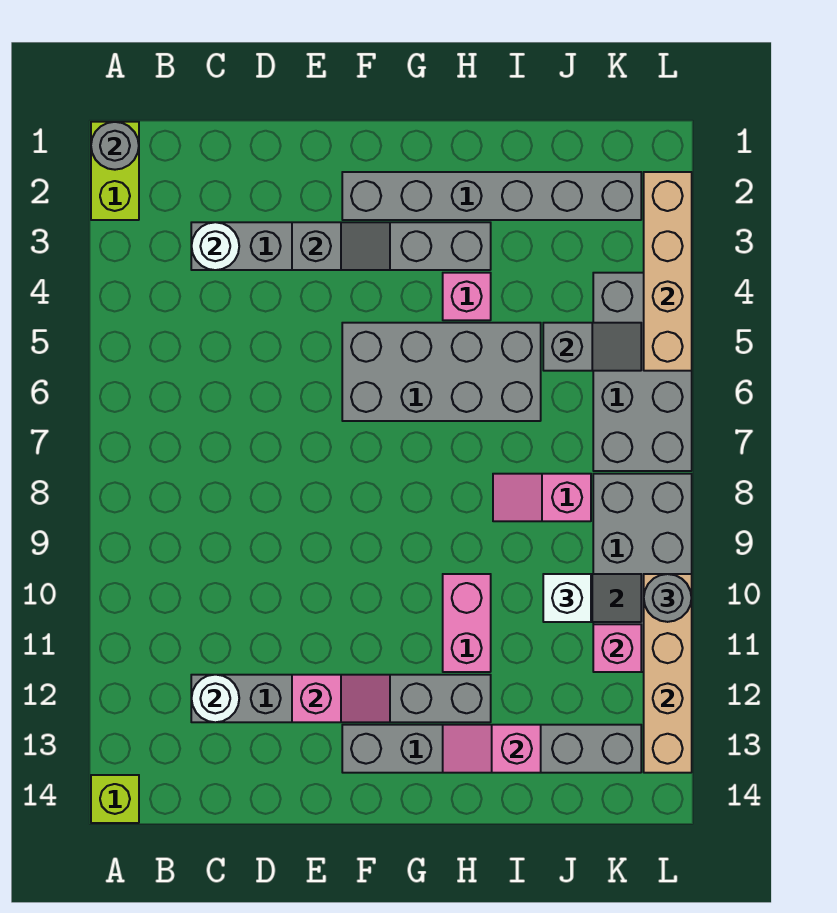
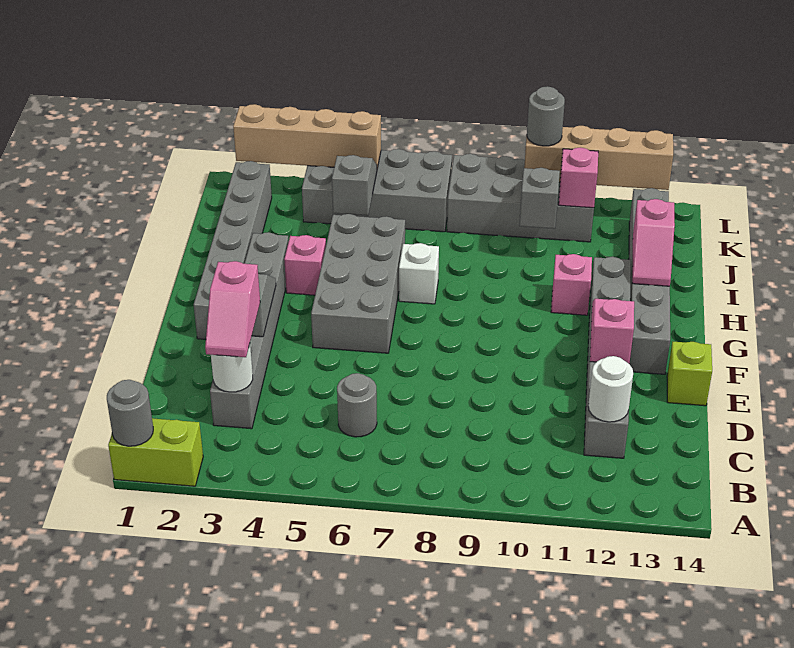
lime 1x1 brick [91,775,139,823] -> lime 1x1 brick moved to [667,342,712,406]
none -> grey 1x1 round brick [337,373,377,437]
pink 1x2 brick [443,574,491,672] -> pink 1x1 brick [551,254,592,315]
pink 1x2 slope [493,474,591,521] -> pink 1x2 slope moved to [205,261,260,357]
white 1x1 brick [543,574,591,622] -> white 1x1 brick moved to [399,243,439,304]

